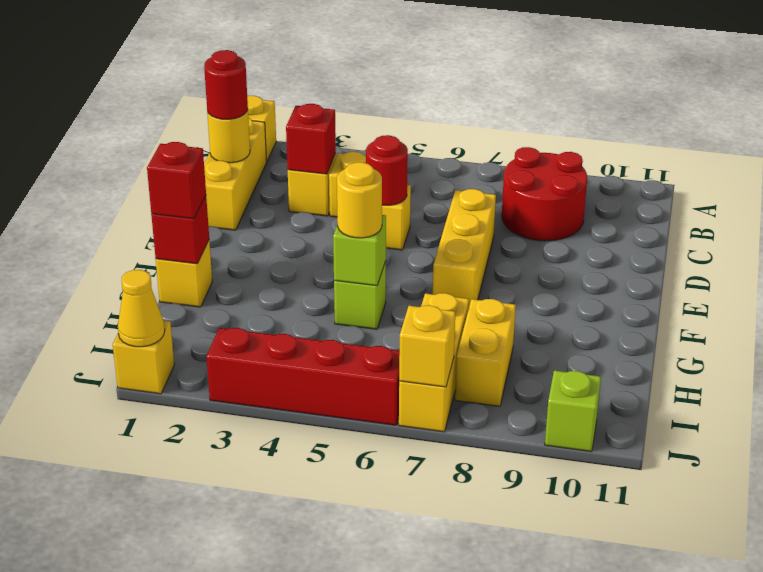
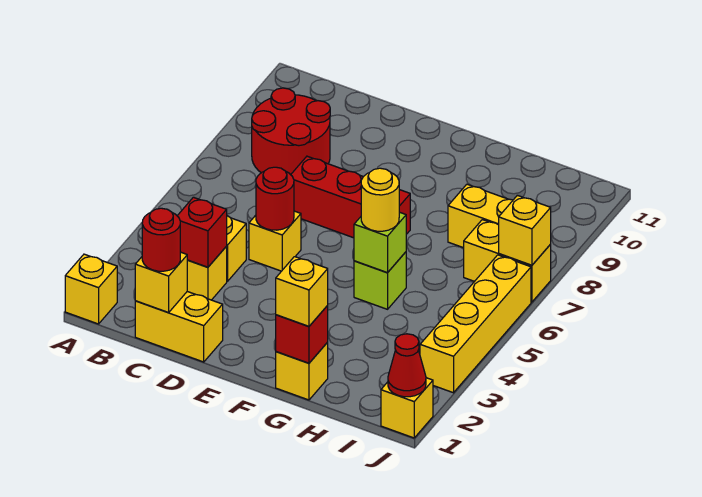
yellow 1x3 brick [204,118,267,230] -> yellow 1x2 brick [135,292,223,362]
yellow 1x1 round brick [207,110,250,163] -> yellow 1x1 brick [135,252,187,312]
yellow 1x3 brick [433,189,496,306] -> red 1x3 brick [291,156,410,238]
red 1x1 brick [147,142,206,219] -> yellow 1x1 brick [276,257,328,326]
yellow 1x3 brick [399,293,469,432] -> yellow 1x2 brick [464,220,551,302]
yellow 1x1 cone [118,270,165,347] -> red 1x1 cone [388,334,426,397]
red 1x4 brick [206,328,400,425] -> yellow 1x4 brick [420,255,531,393]
lime 1x1 brick [545,370,601,452] -> none

